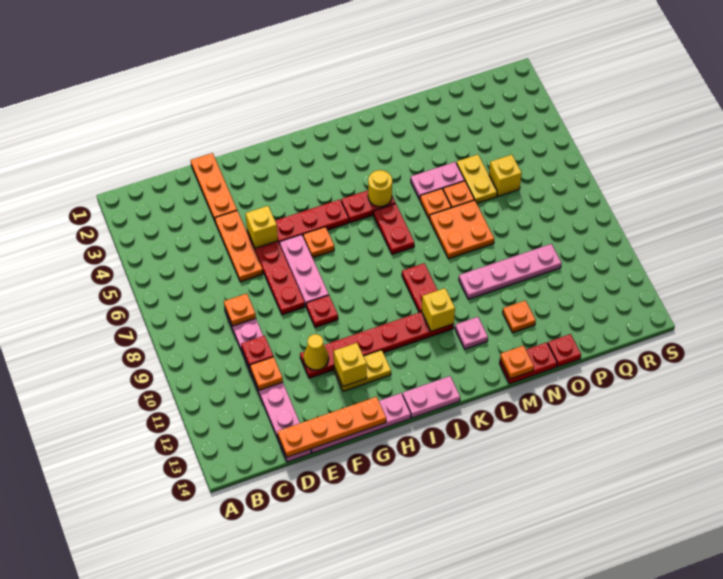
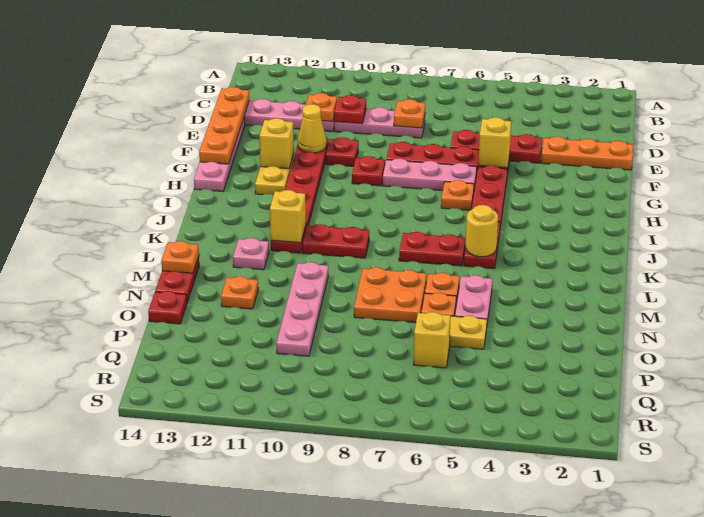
orange 1x3 plate [215,211,263,282] -> red 1x3 plate [451,130,542,163]
none -> red 1x1 plate [326,137,359,166]
pink 1x2 plate [403,376,460,418] -> none

